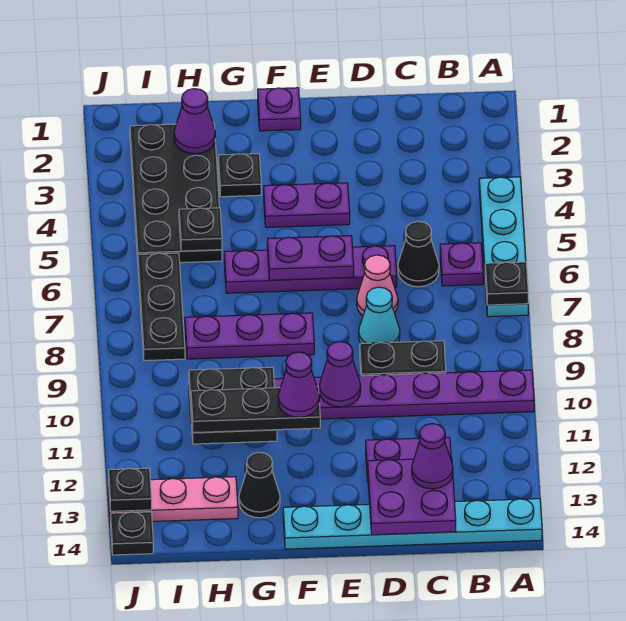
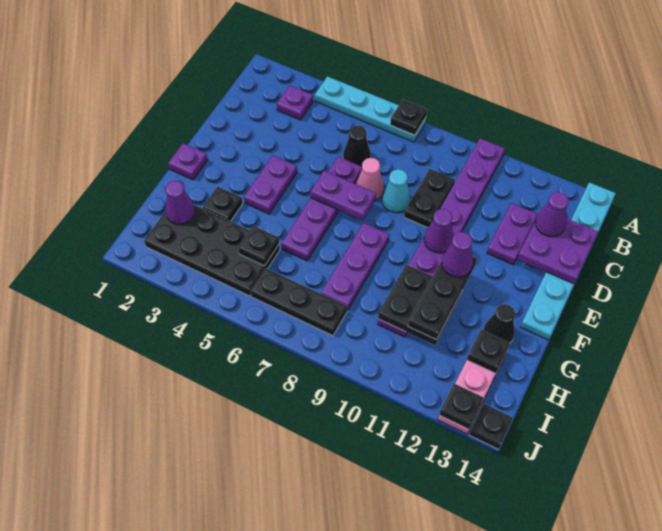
purple 1x1 plate [440,243,483,286] -> purple 1x1 plate moved to [277,86,313,120]
purple 1x2 plate [267,236,354,280] -> purple 1x2 plate turned to [310,171,376,221]
none -> black 1x1 plate [467,330,510,373]

